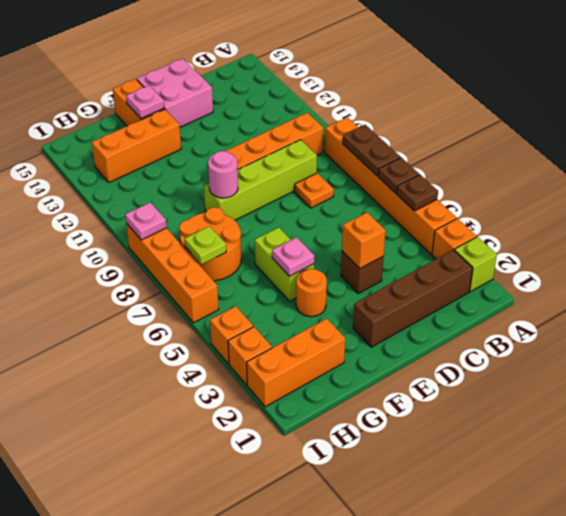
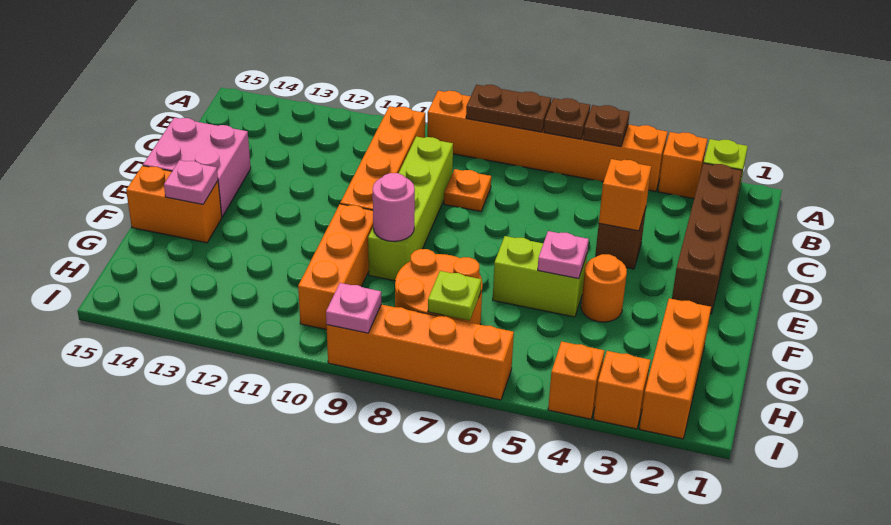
orange 1x3 brick [92,109,181,182] -> orange 1x3 brick moved to [298,204,373,330]

